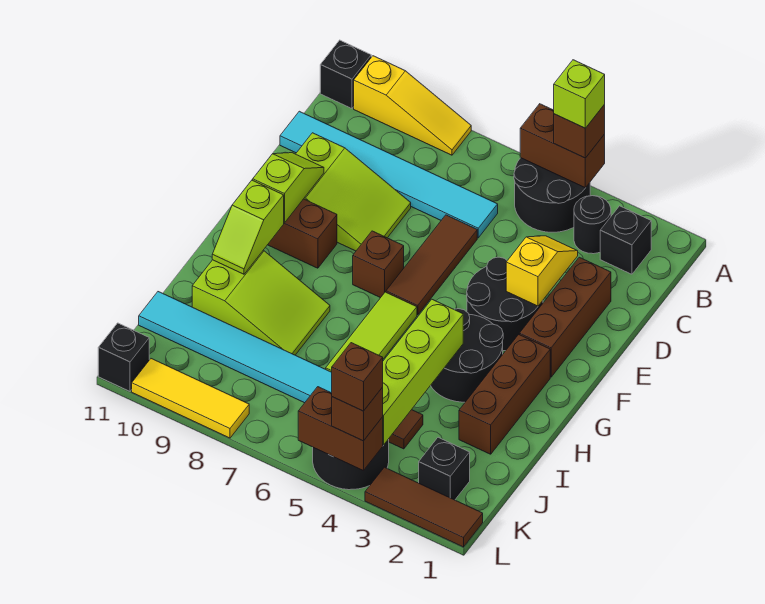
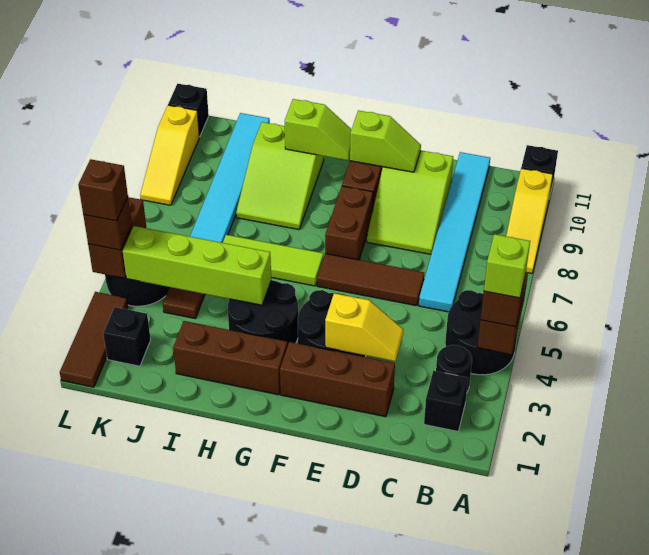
brown 1x1 brick [353,231,404,298] -> brown 1x2 brick [325,186,373,260]
lime 1x2 slope [212,180,284,274] -> lime 1x2 slope turned to [285,99,351,160]
yellow 1x3 tile [132,359,249,438] -> yellow 1x3 slope [140,105,199,205]

